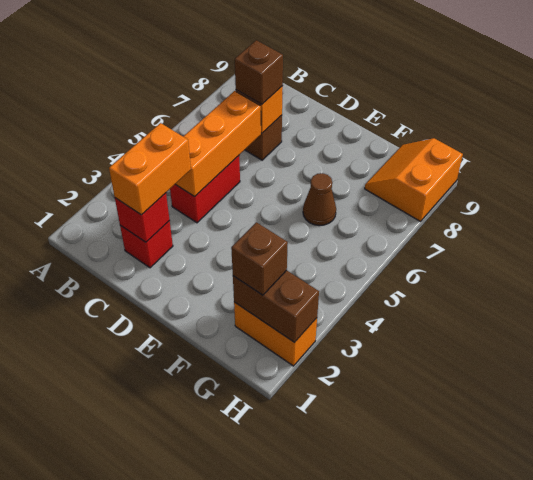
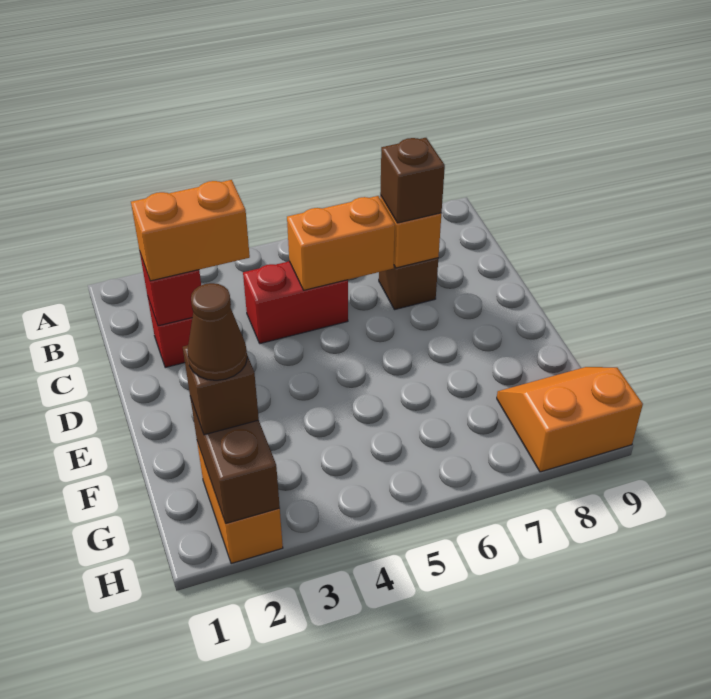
orange 1x3 brick [175,91,261,197] -> orange 1x2 brick [287,196,395,290]
brown 1x1 cone [303,173,336,226] -> brown 1x1 cone moved to [187,283,247,380]

